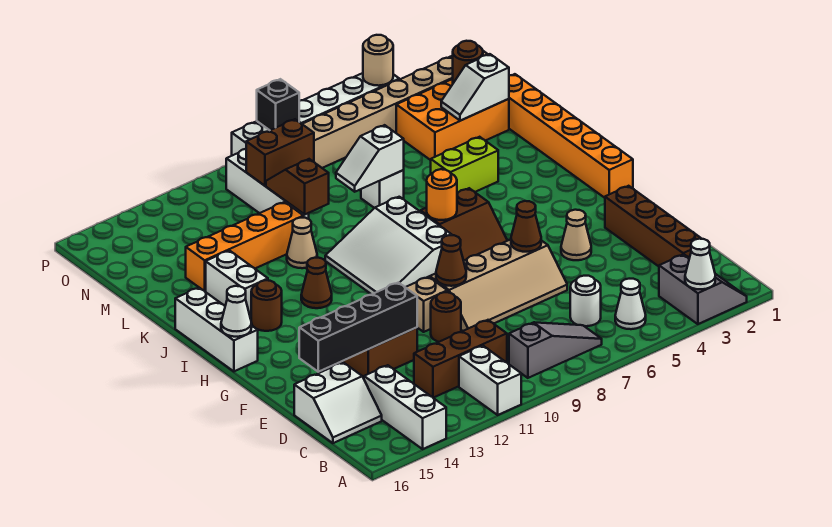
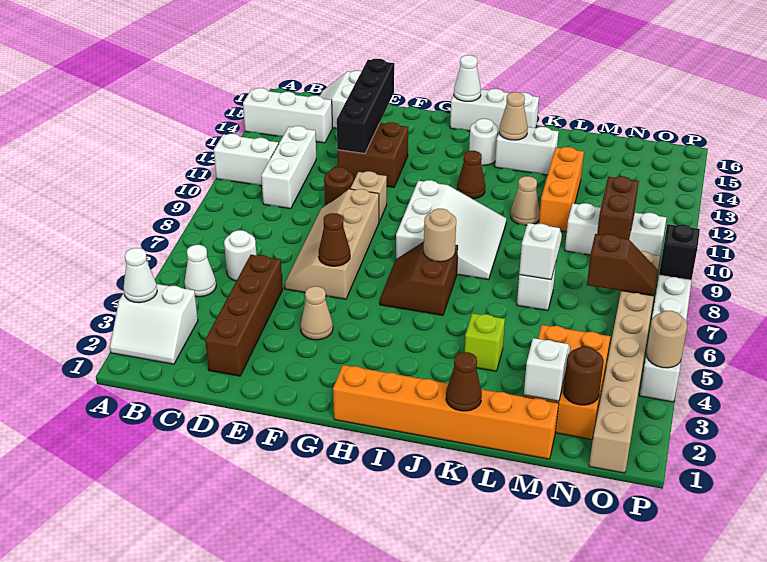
grey 2x2 slope [659,254,747,324] -> white 2x2 slope [110,284,198,364]
grey 1x3 slope [509,322,602,378] -> none
brown 1x4 brick [605,186,702,266] -> brown 1x4 brick turned to [205,255,283,376]
brown 1x3 brick [414,320,507,398] -> white 1x3 brick [261,126,316,209]
brown 1x1 cone [436,235,466,286] -> brown 1x1 cone moved to [446,352,482,411]
white 3x3 slope [325,197,452,294] -> white 3x3 slope turned to [396,180,507,280]
orange 1x1 round brick [427,169,457,220] -> tan 1x1 round brick [424,209,456,262]
brown 1x1 round brick [251,280,282,331] -> white 1x1 round brick [469,119,498,166]
none -> tan 1x1 cone [499,92,528,140]
lime 1x2 brick [431,137,498,193] -> lime 1x1 brick [465,313,505,371]
brown 1x2 slope [266,159,329,214] -> brown 1x2 slope moved to [587,234,658,296]
orange 1x4 brick [186,202,304,291] -> orange 1x3 brick [539,147,584,232]

